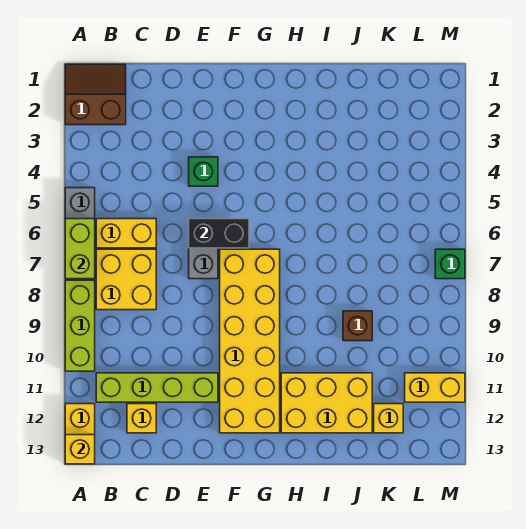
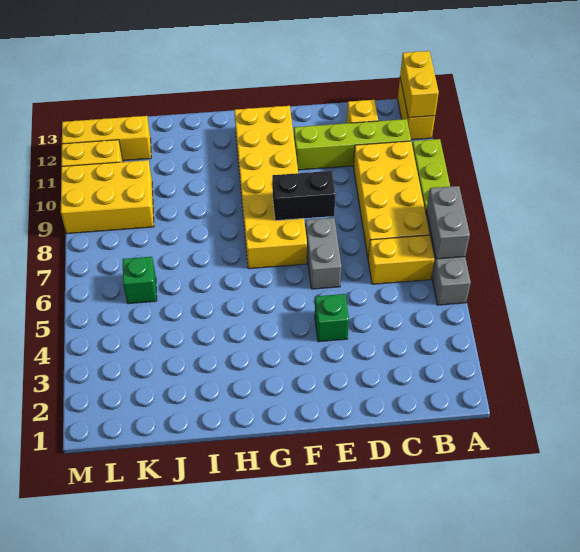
brown 2x2 slope [65,64,126,125] -> none
lime 1x2 brick [65,219,95,279] -> grey 1x2 brick [426,186,470,259]
yellow 1x1 brick [65,435,95,464] -> yellow 1x2 brick [400,51,439,118]
yellow 2x2 brick [96,249,156,310] -> yellow 2x4 brick [353,141,429,257]
black 1x2 brick [189,219,249,248] -> black 1x2 brick moved to [272,171,335,221]
yellow 2x3 brick [281,373,372,433] -> yellow 2x3 brick moved to [61,160,154,234]
brown 1x1 brick [343,311,372,341] -> none
yellow 1x1 brick [374,404,403,433] -> yellow 1x3 brick [62,116,151,161]
green 1x1 brick [435,249,465,279] -> green 1x1 brick moved to [123,257,157,304]

